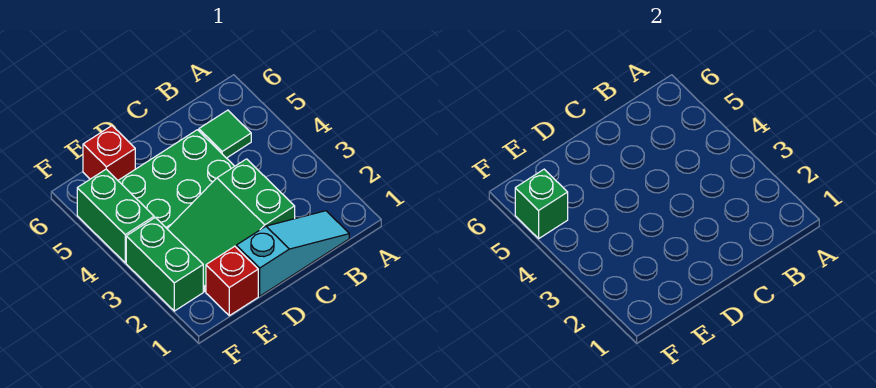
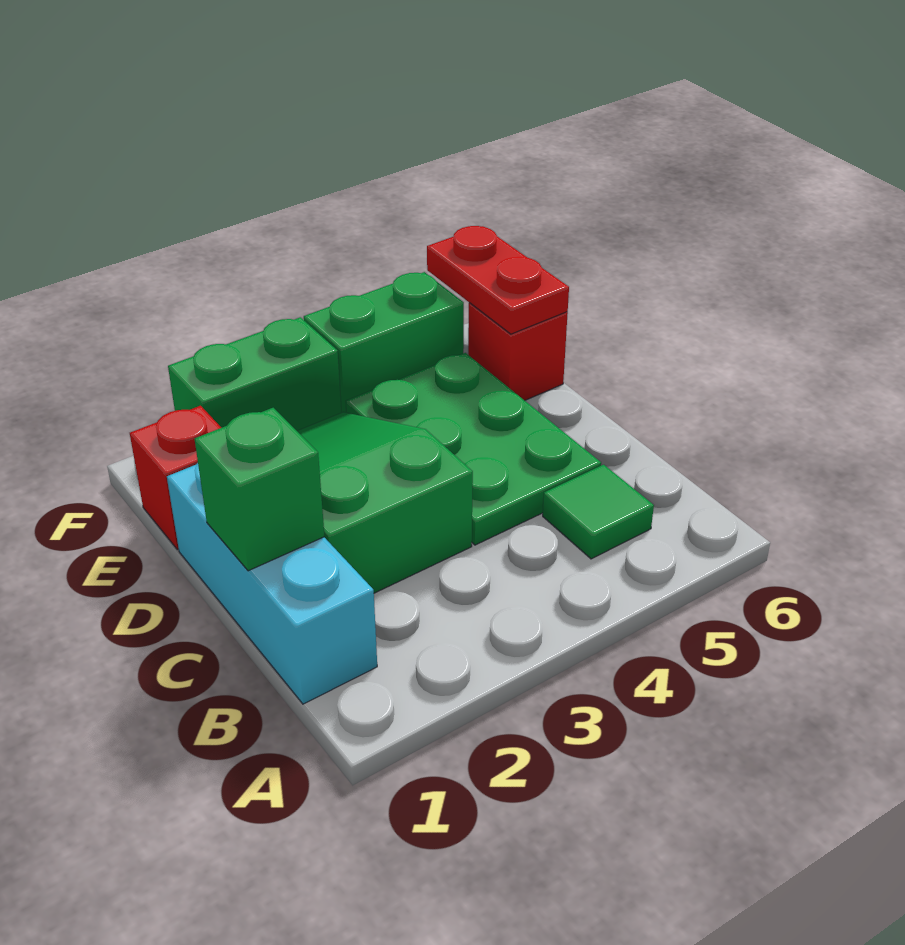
cyan 1x3 slope [236,211,349,296] -> cyan 1x3 brick [167,463,377,704]
none -> red 1x2 plate [427,226,569,334]
green 1x1 brick [515,169,568,238] -> green 1x1 brick moved to [195,408,325,571]

